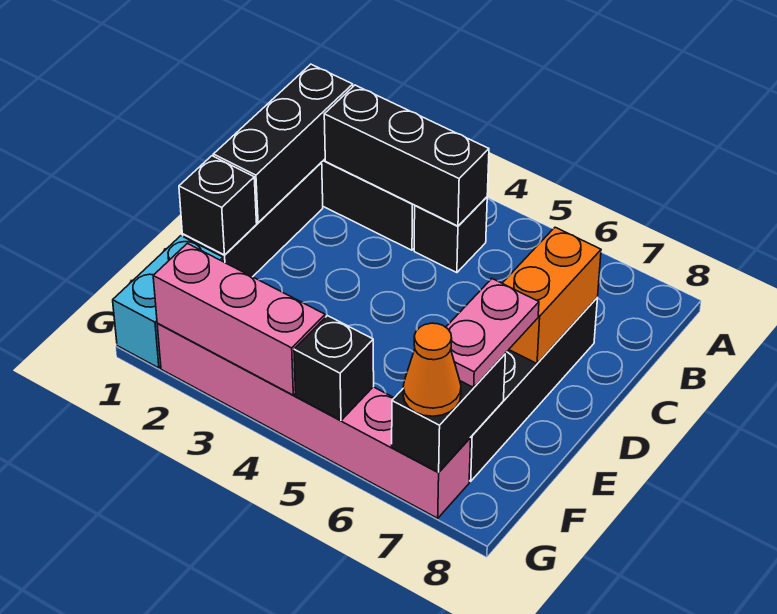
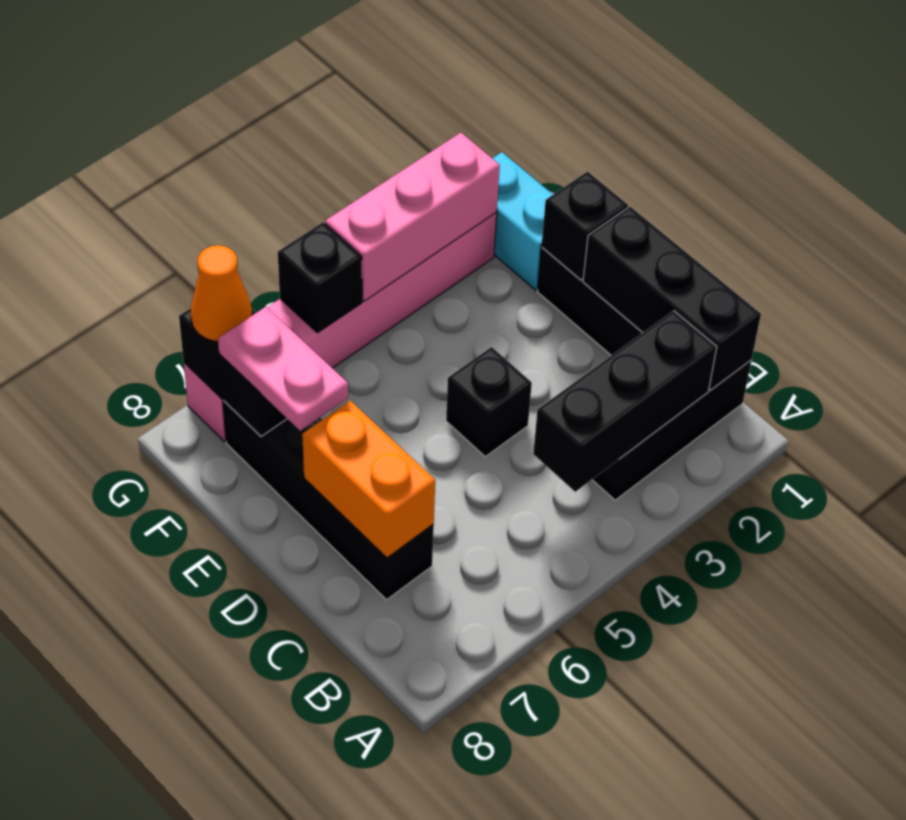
black 1x1 brick [414,197,487,273] -> black 1x1 brick moved to [446,347,532,457]

